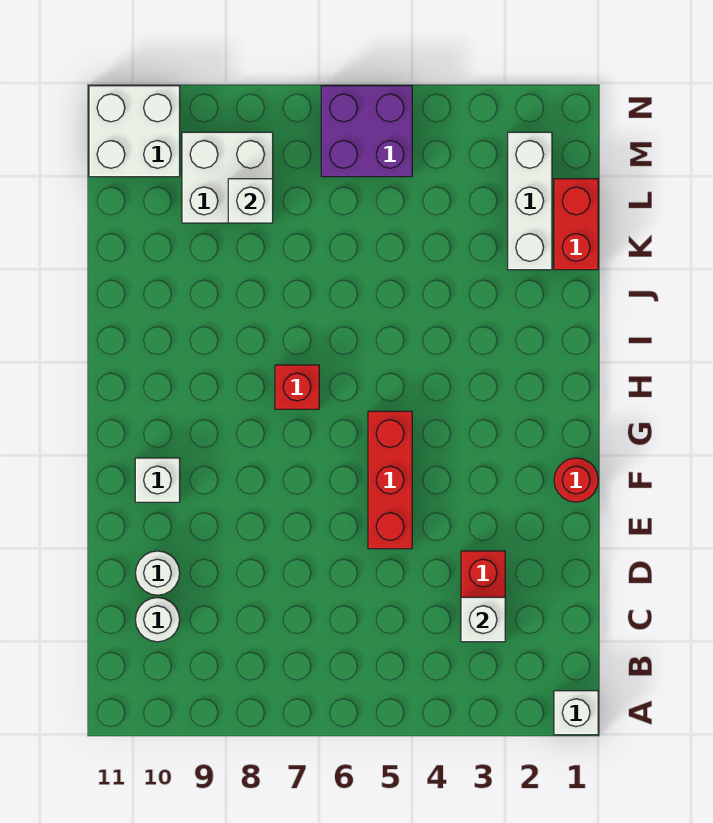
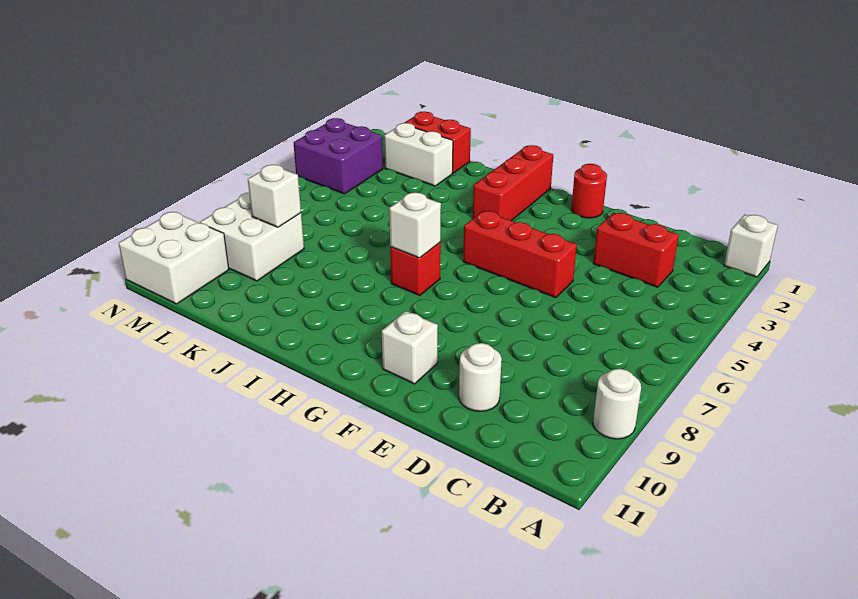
white 1x1 brick [461,597,505,642] -> white 1x1 brick moved to [389,192,441,258]
white 1x1 round brick [135,598,180,642] -> white 1x1 round brick moved to [593,369,641,439]
none -> red 1x3 brick [473,145,553,221]
white 1x3 brick [508,132,552,270] -> white 1x2 brick [384,123,453,186]
purple 2x2 brick [321,86,412,177] -> purple 2x2 brick moved to [293,118,383,194]

